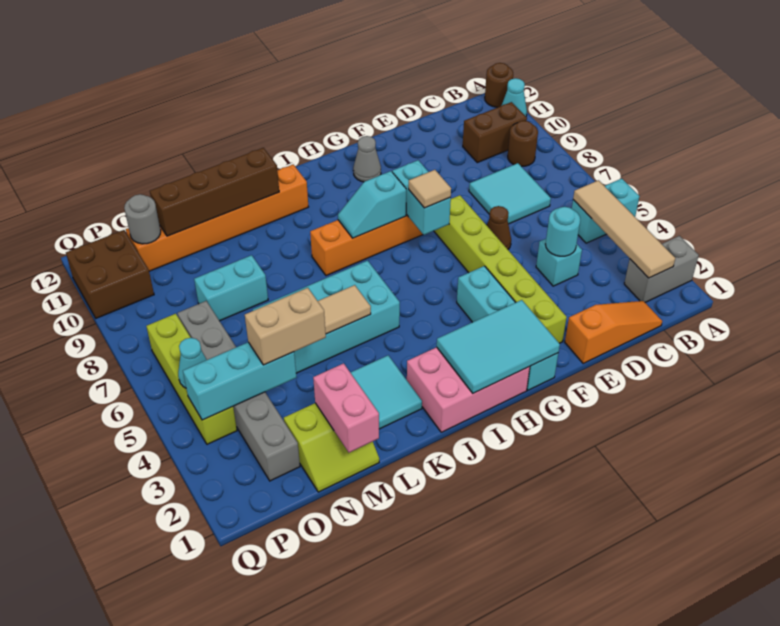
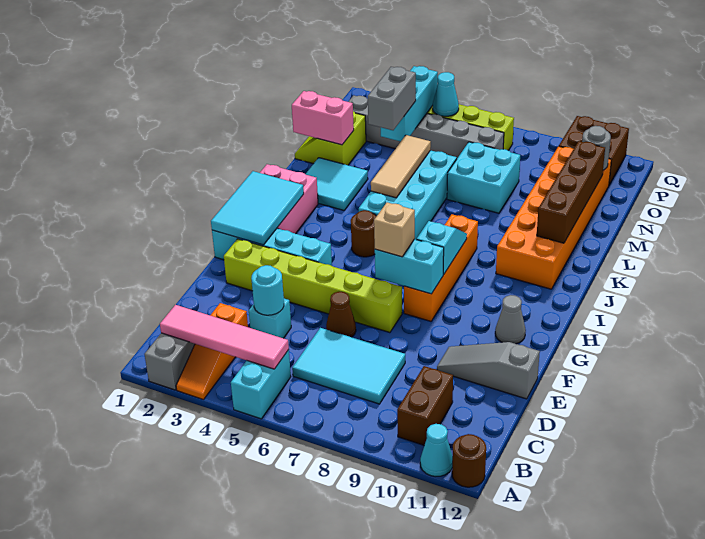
tan 1x4 tile [573,180,675,278] -> pink 1x4 tile [160,305,289,369]
brown 1x1 round brick [508,121,538,167] -> brown 1x1 round brick moved to [351,210,377,257]
orange 1x3 slope [565,301,662,364] -> orange 1x3 slope moved to [176,303,248,400]
cyan 2x2 tile [469,163,551,224] -> cyan 2x3 tile [292,328,405,404]
none -> grey 1x3 slope [437,342,540,399]
tan 1x1 tile [409,170,451,208] -> tan 1x1 brick [374,202,415,257]
orange 1x6 brick [126,165,308,271] -> orange 2x6 brick [496,146,611,289]
tan 1x2 brick [245,288,326,365] -> grey 1x2 brick [368,67,416,130]
cyan 1x2 brick [194,255,268,321] -> cyan 2x2 brick [447,142,520,213]

